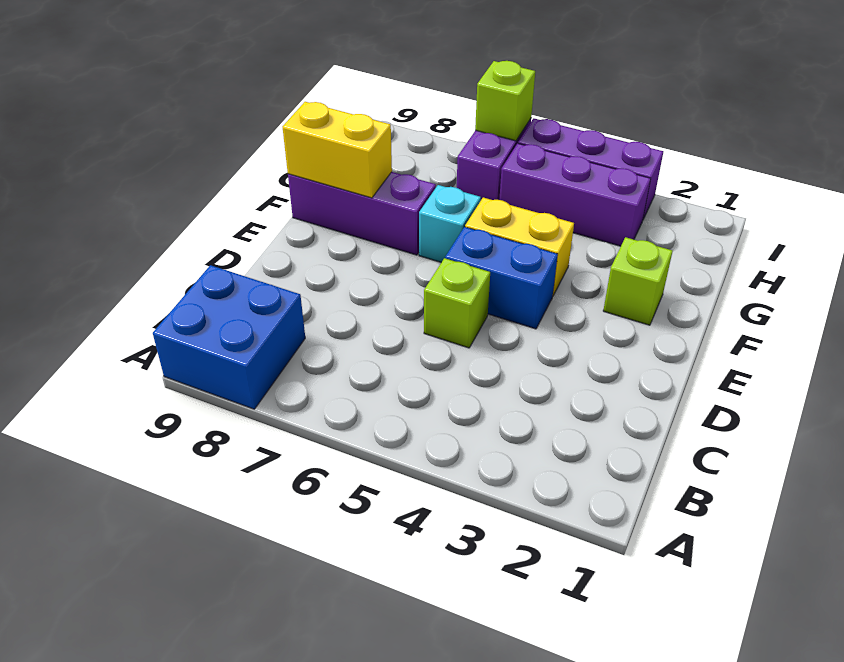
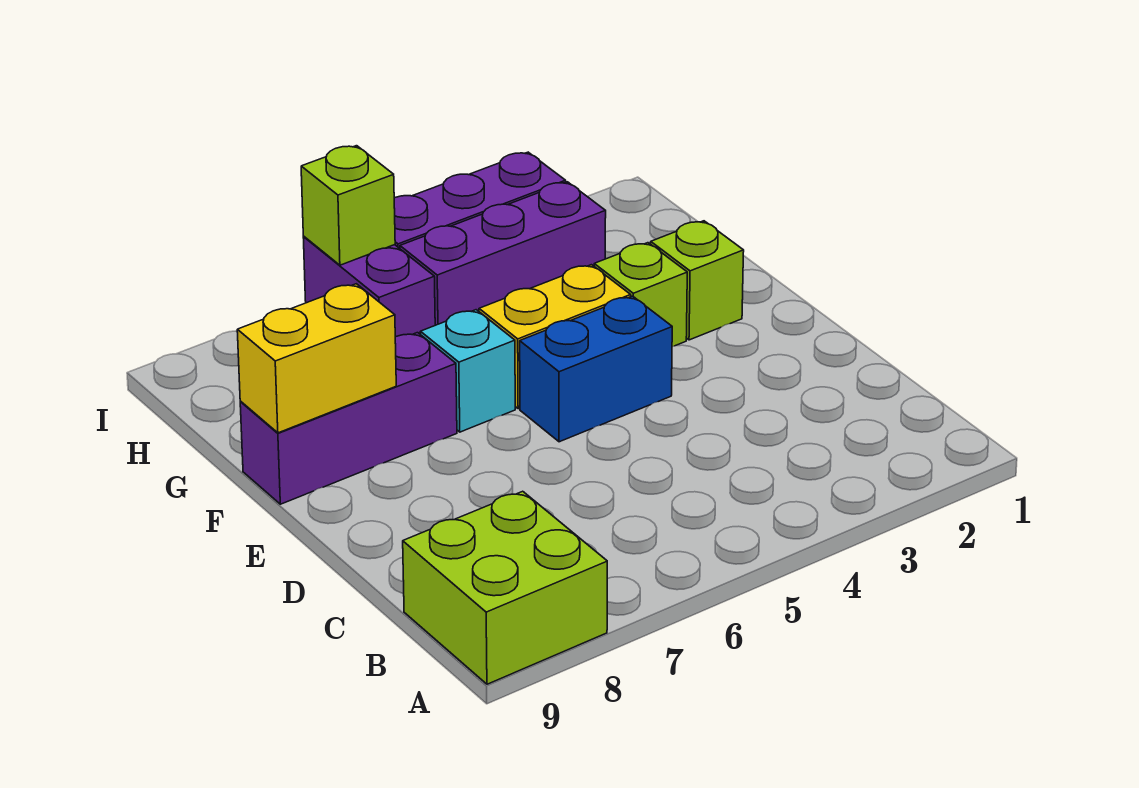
blue 2x2 brick [153,265,305,409] -> lime 2x2 brick [403,491,607,684]
lime 1x1 brick [424,258,490,348] -> lime 1x1 brick moved to [594,243,687,347]

